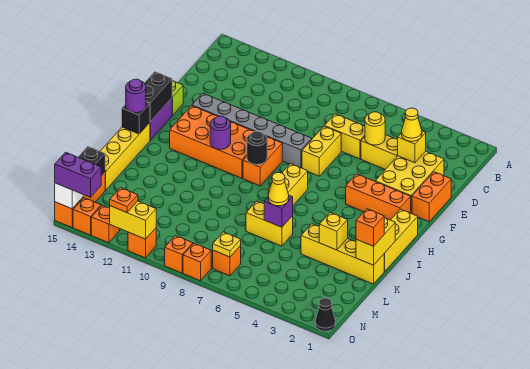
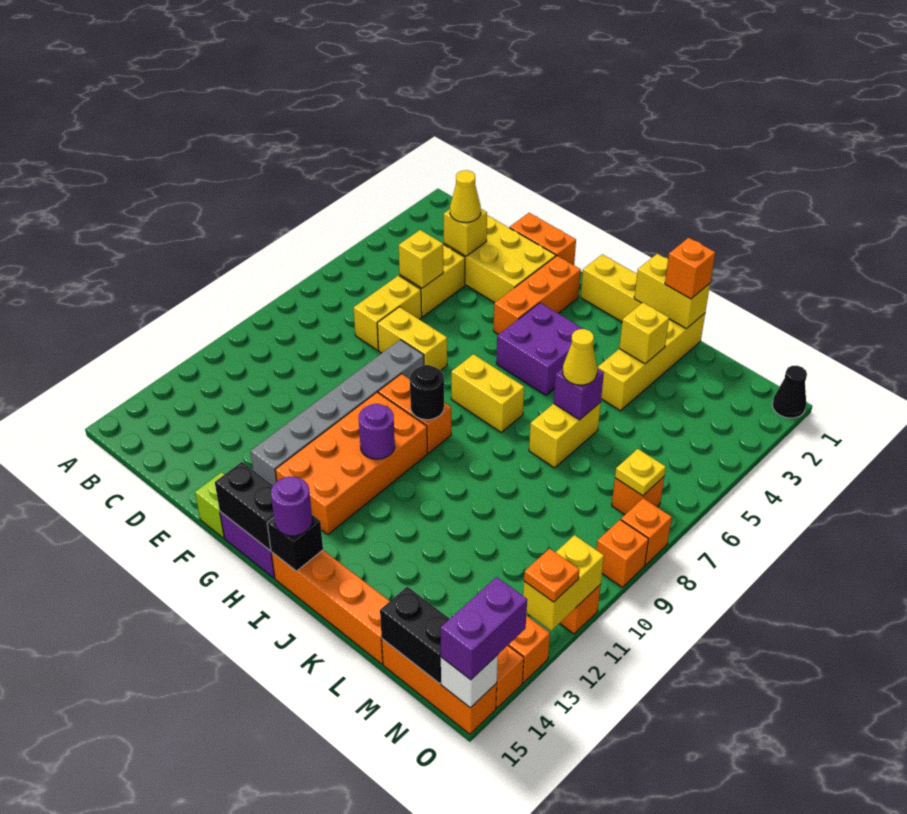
yellow 1x1 round brick [365,112,385,145] -> yellow 1x1 brick [399,230,443,288]
none -> purple 2x2 brick [496,303,583,395]
yellow 1x4 brick [101,123,150,190] -> orange 1x4 brick [271,550,390,664]

